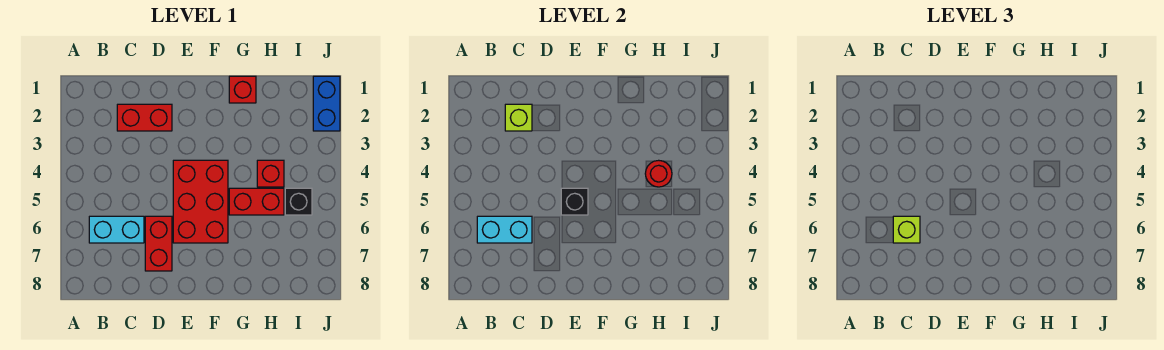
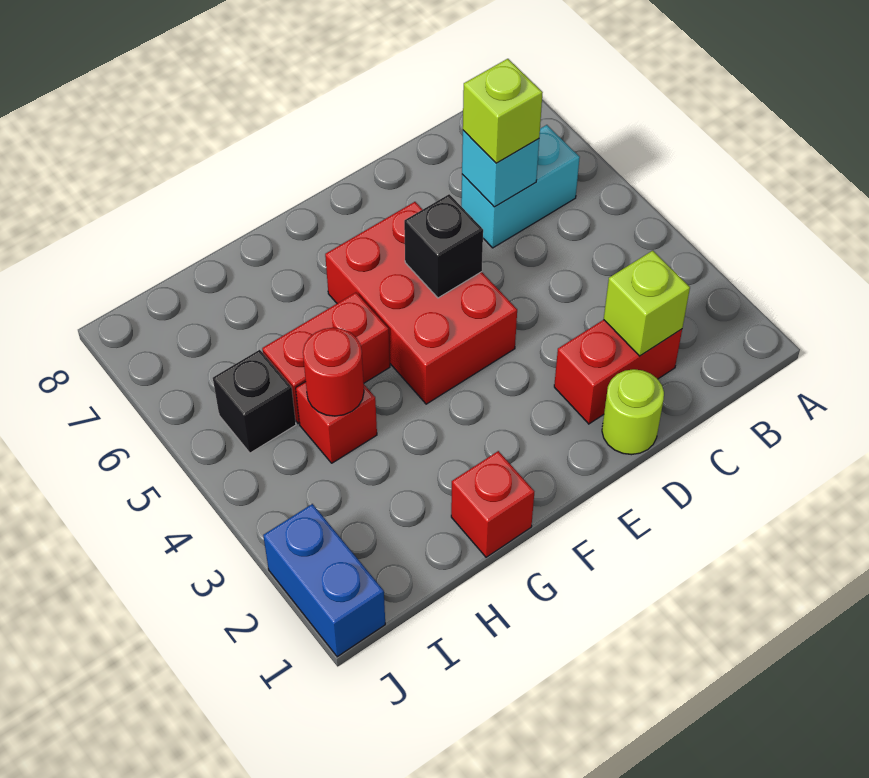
cyan 1x2 brick [477,216,532,243] -> cyan 1x1 brick [462,130,539,207]
none -> lime 1x1 round brick [602,369,664,455]
red 1x2 brick [145,216,172,271] -> none

